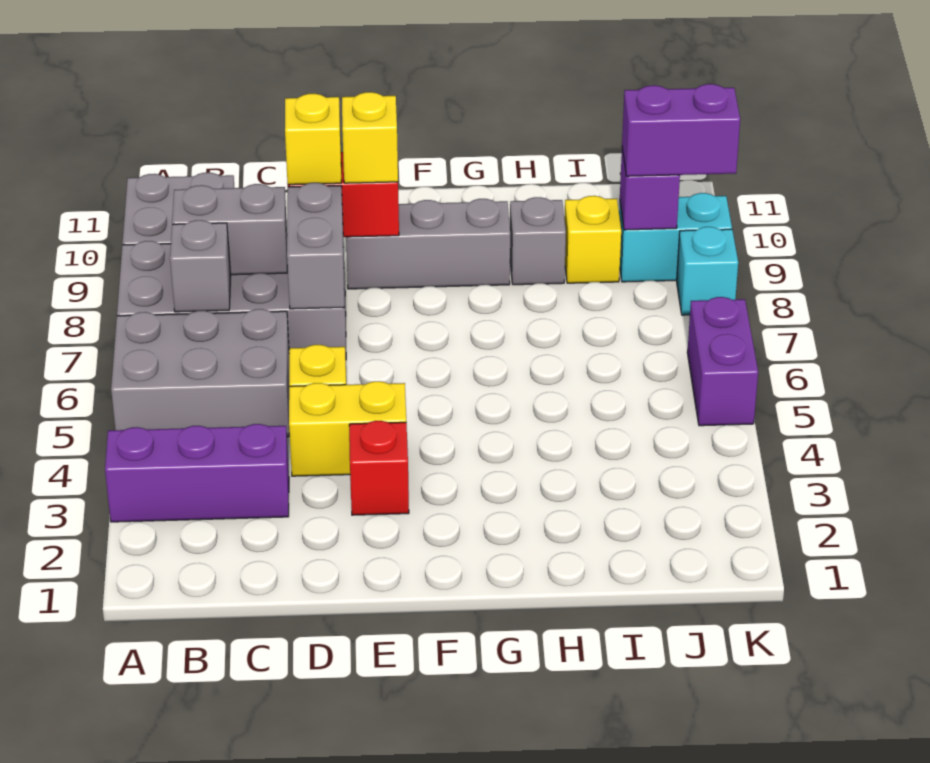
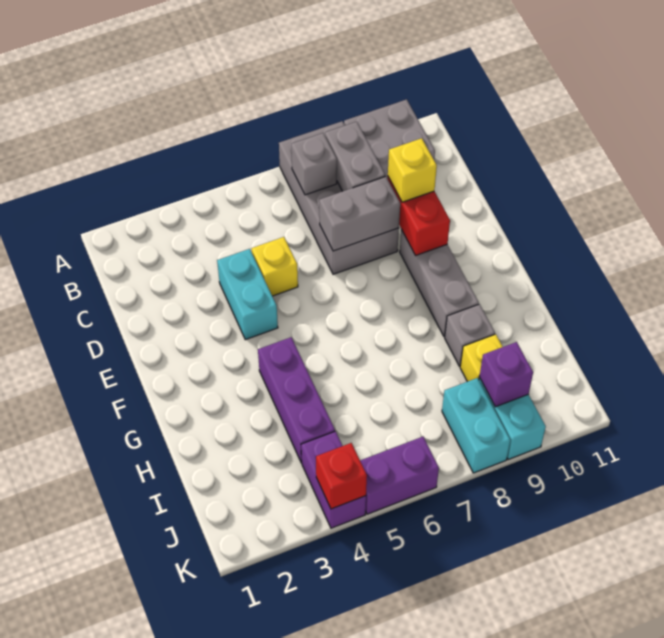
purple 1x3 brick [105,424,289,522] -> purple 1x3 brick moved to [258,337,335,463]
grey 2x3 brick [111,309,289,437] -> none
yellow 1x2 brick [289,381,406,476] -> cyan 1x2 brick [217,249,278,340]
red 1x1 brick [349,421,409,515] -> red 1x1 brick moved to [316,443,367,509]
yellow 1x1 brick [342,92,398,183] -> none
purple 1x2 brick [622,84,740,176] -> purple 1x2 brick moved to [301,431,366,528]
cyan 1x1 brick [677,227,738,315] -> cyan 1x2 brick [442,378,510,473]

